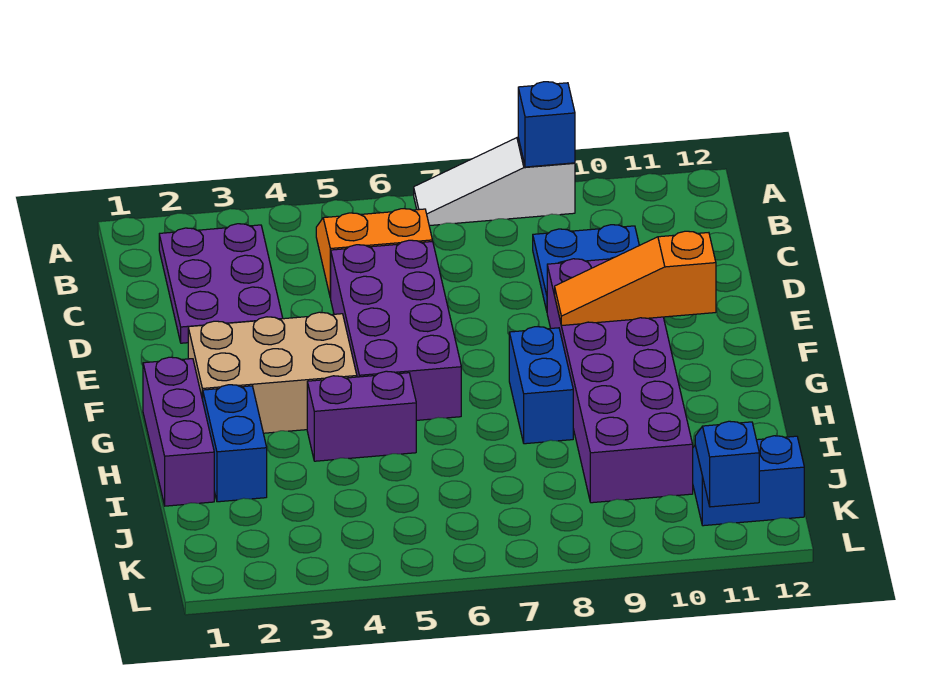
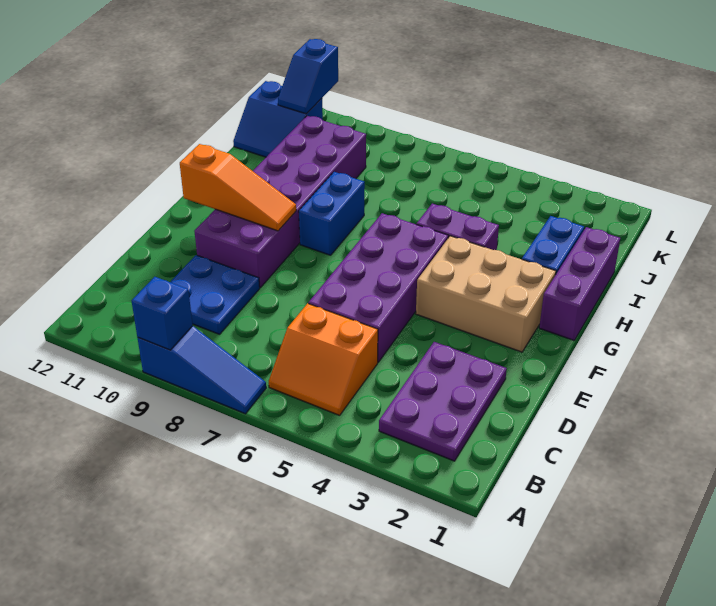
white 1x3 slope [414,137,575,226] -> blue 1x3 slope [137,326,266,414]

